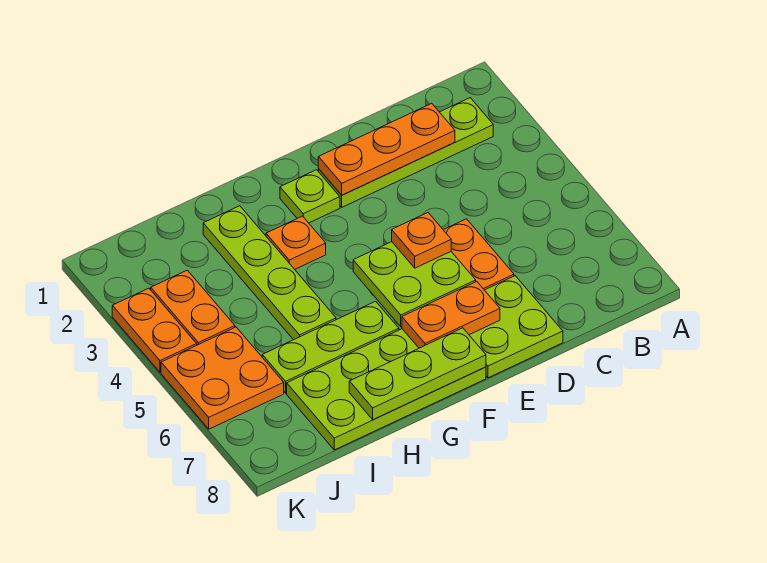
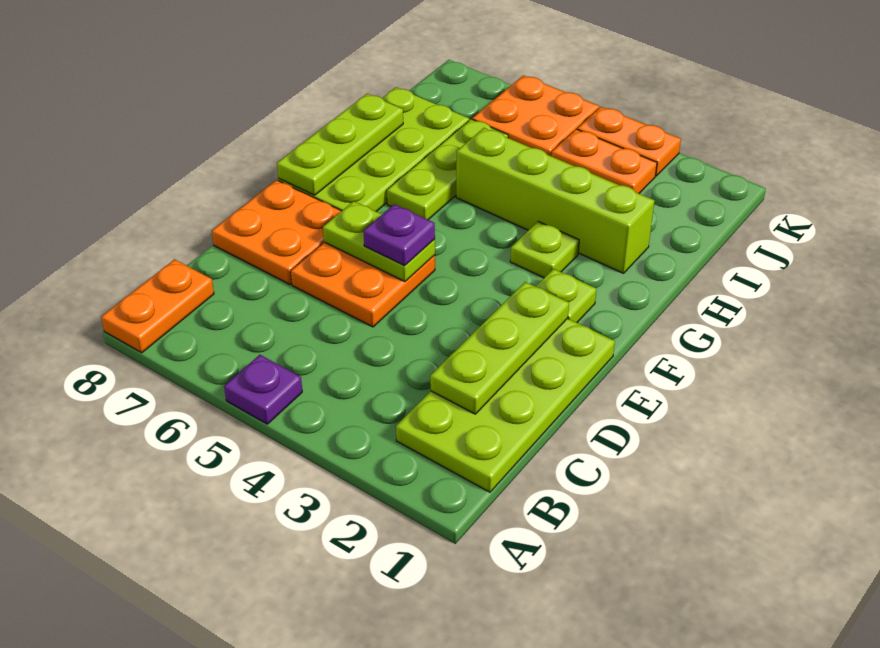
none -> purple 1x1 plate [224,355,302,424]
lime 1x4 plate [318,98,493,207] -> lime 2x4 plate [396,318,615,492]
orange 1x3 plate [318,103,455,195] -> lime 1x3 plate [430,282,569,414]
lime 2x2 plate [469,276,563,378] -> orange 2x2 plate [212,180,341,284]
lime 2x2 plate [353,242,476,327] -> lime 1x2 plate [323,201,435,282]
orange 1x1 plate [392,213,451,268] -> purple 1x1 plate [364,204,435,266]
orange 1x2 plate [402,282,500,348] -> orange 1x2 plate moved to [101,259,214,353]
orange 1x1 plate [266,216,326,269] -> lime 1x1 plate [510,221,579,278]
lime 1x4 plate [203,206,336,340] -> lime 1x4 brick [456,128,654,273]

